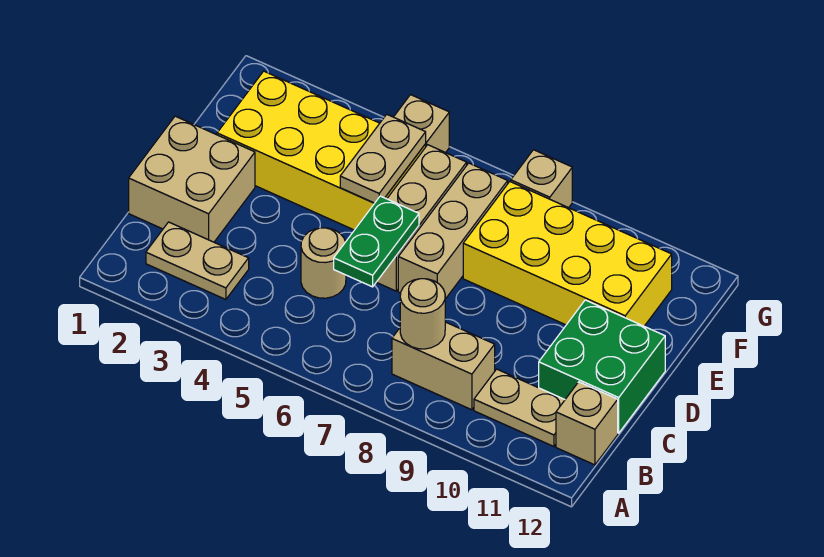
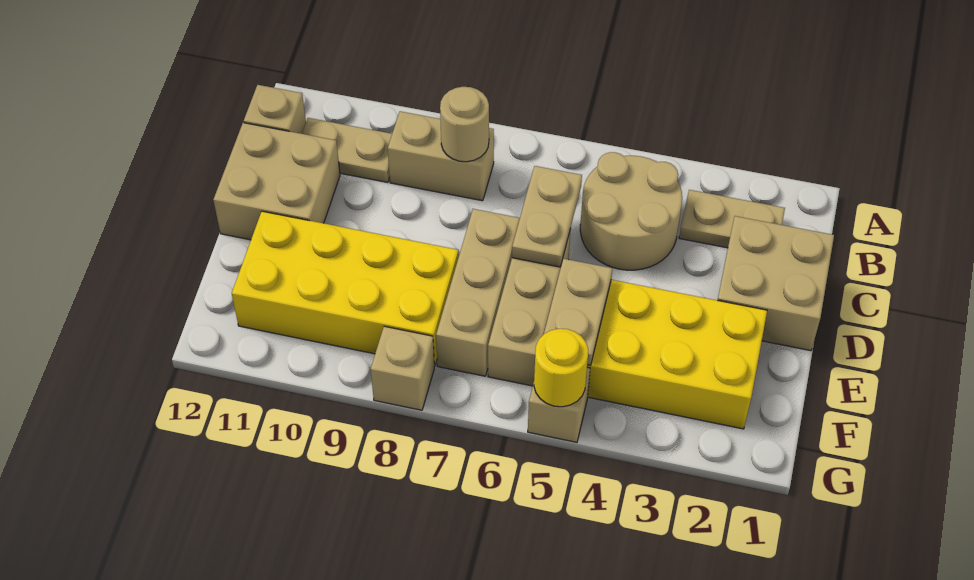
tan 1x1 round brick [301,228,346,298] -> tan 2x2 round brick [580,152,682,270]
green 1x2 plate [334,196,419,287] -> tan 1x2 plate [512,166,582,267]
green 2x2 brick [539,300,665,433] -> tan 2x2 brick [213,123,340,240]
none -> yellow 1x1 round brick [534,329,588,407]

